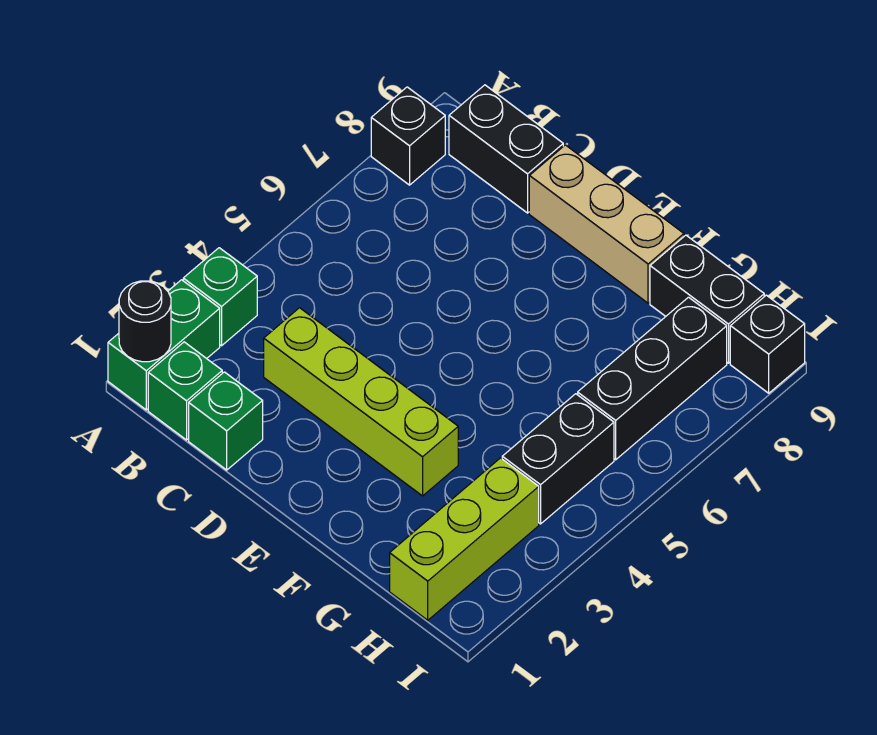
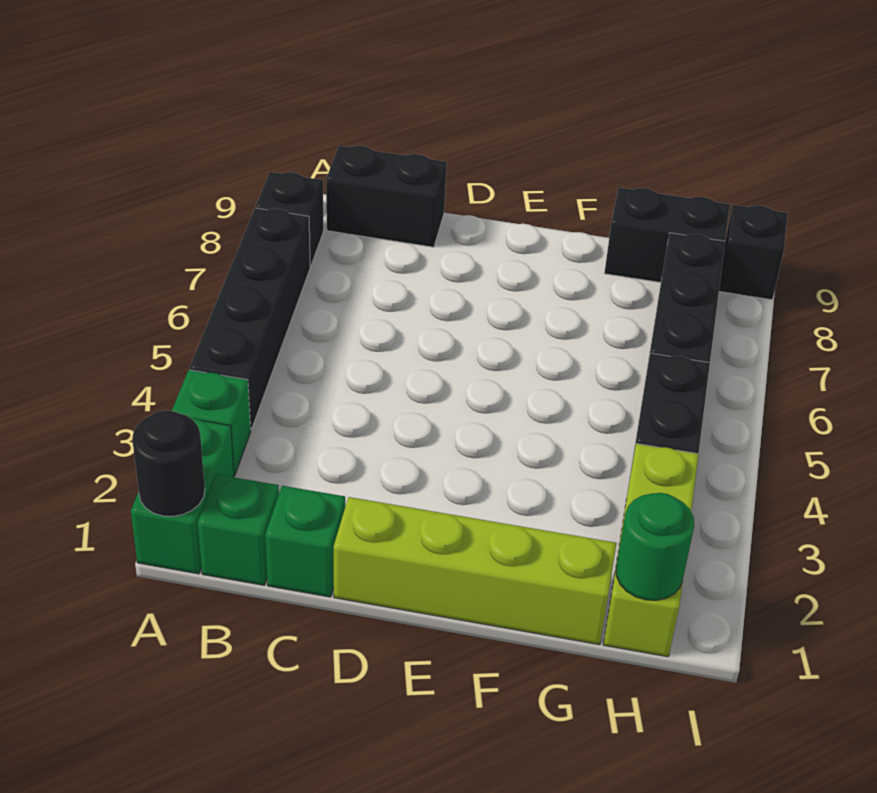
none -> black 1x4 brick [189,208,310,429]
lime 1x4 brick [264,308,458,496] -> lime 1x4 brick moved to [334,497,617,645]
tan 1x3 brick [529,145,684,303] -> none
none -> green 1x1 round brick [616,493,694,600]

